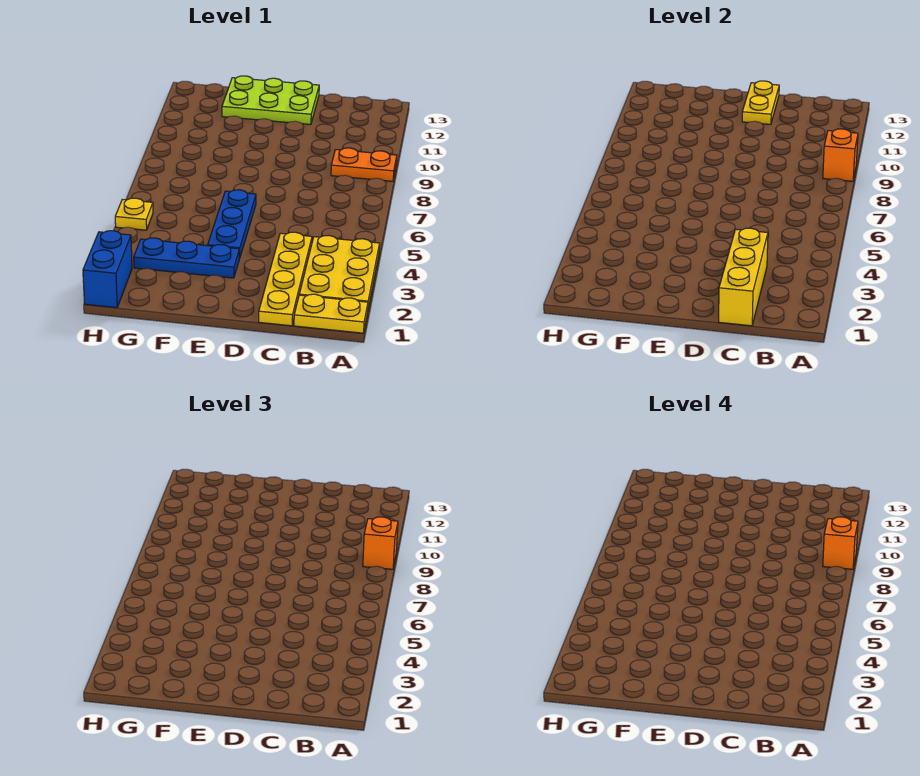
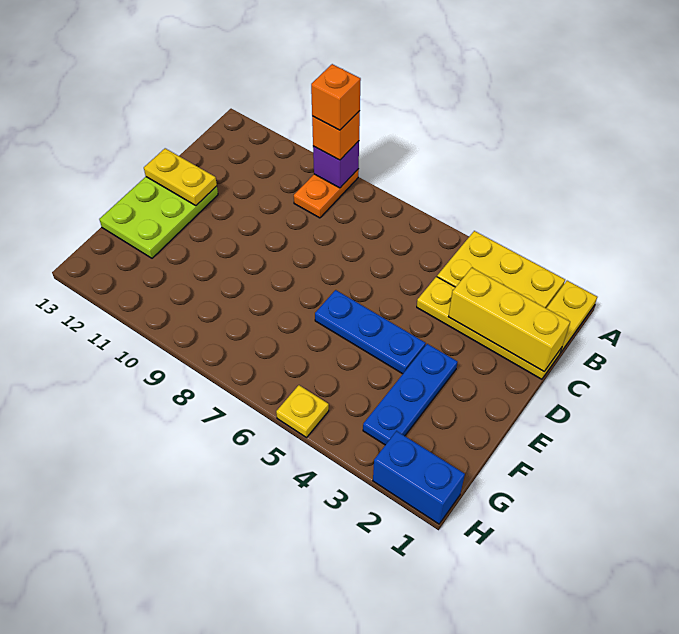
orange 1x1 brick [823,129,858,181] -> purple 1x1 brick [313,141,359,188]

